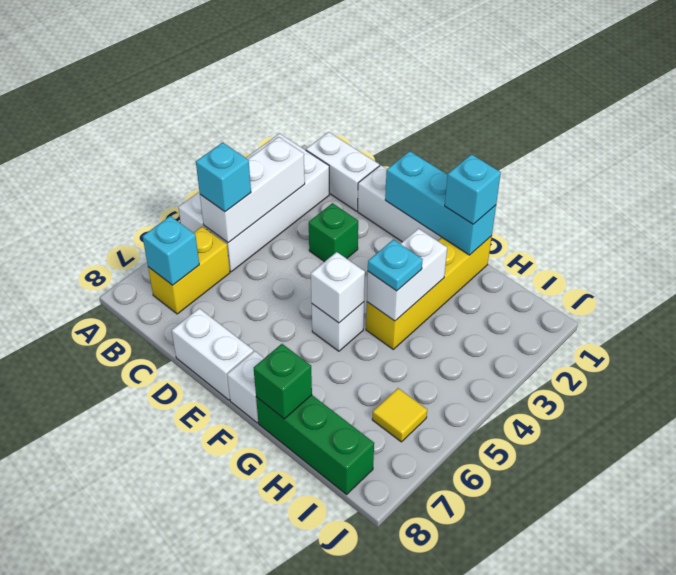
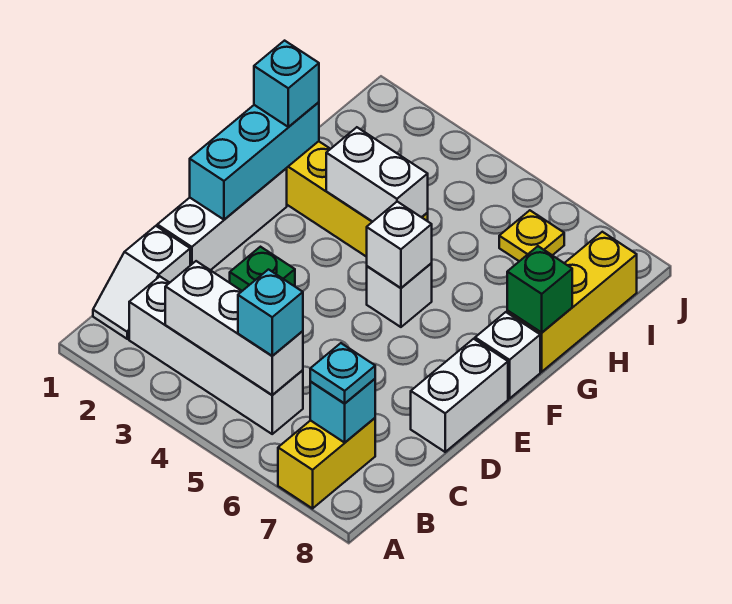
white 2x4 brick [178,133,329,272] -> white 1x4 brick [129,277,303,434]
white 1x2 brick [306,132,379,211] -> white 1x2 slope [93,226,190,339]
yellow 1x2 brick [148,226,230,314] -> yellow 1x2 brick turned to [278,418,375,509]
cyan 1x1 plate [368,240,423,291] -> cyan 1x1 plate moved to [310,343,375,404]
green 1x3 brick [256,395,374,495] -> yellow 1x3 brick [507,232,637,372]
yellow 1x1 tile [372,388,427,442] -> yellow 1x1 plate [499,210,564,261]

